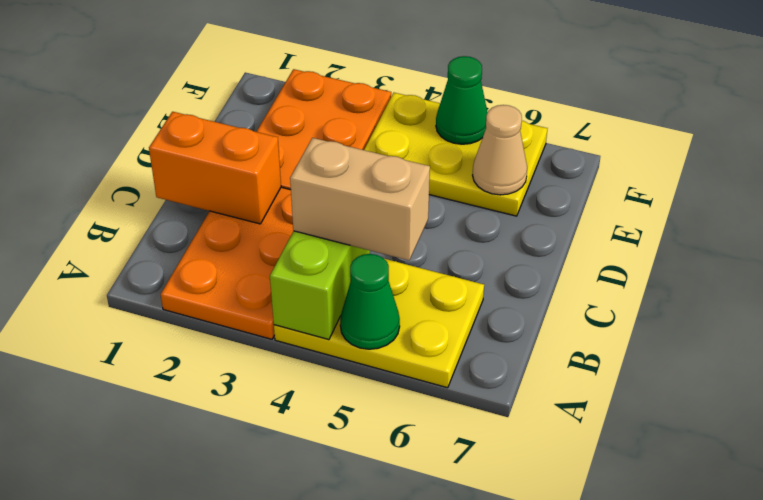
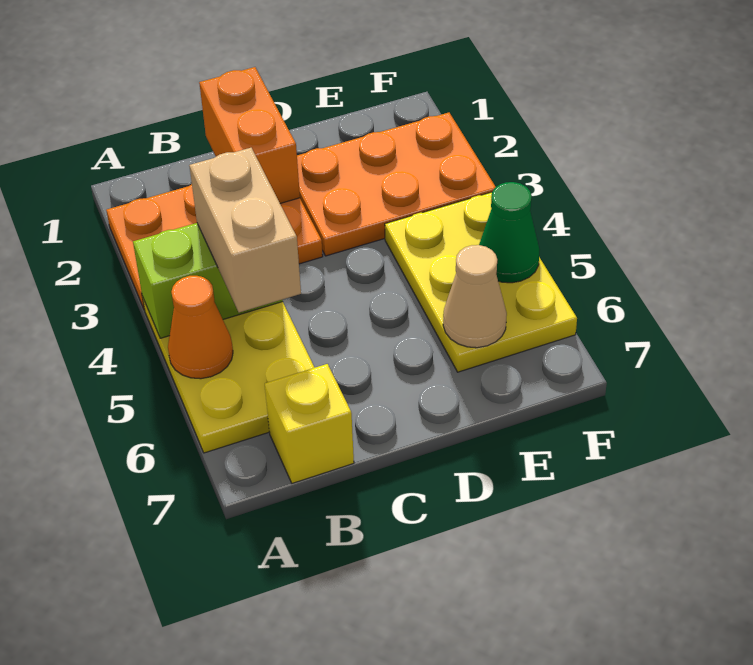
green 1x1 cone [340,254,400,349] -> orange 1x1 cone [168,276,233,379]
none -> yellow 1x1 brick [265,364,354,483]

